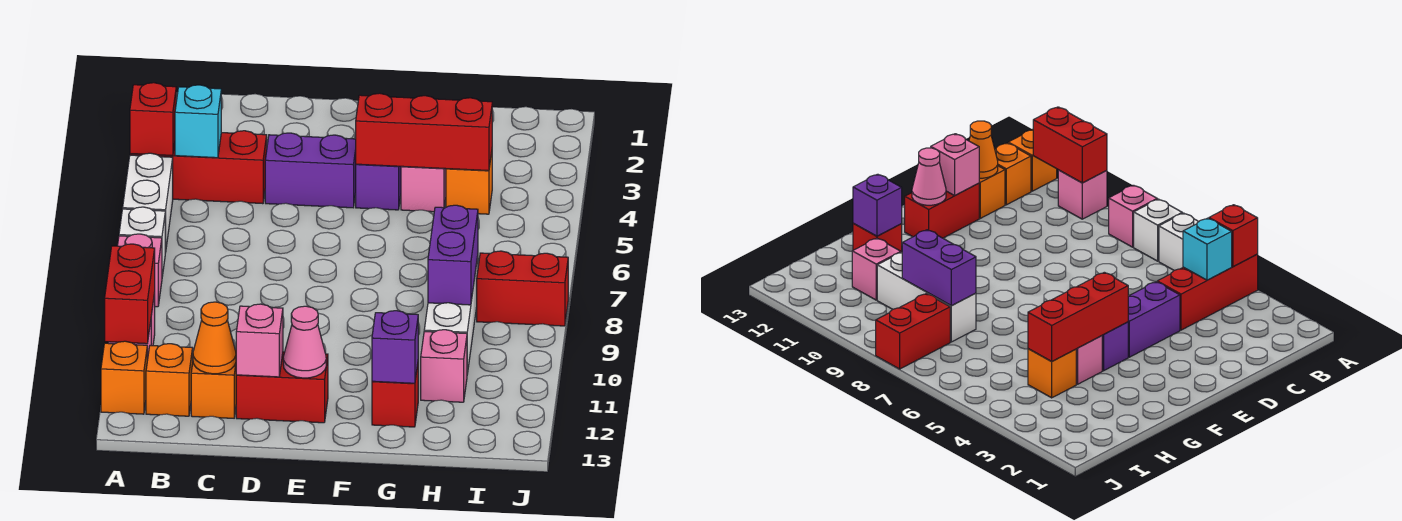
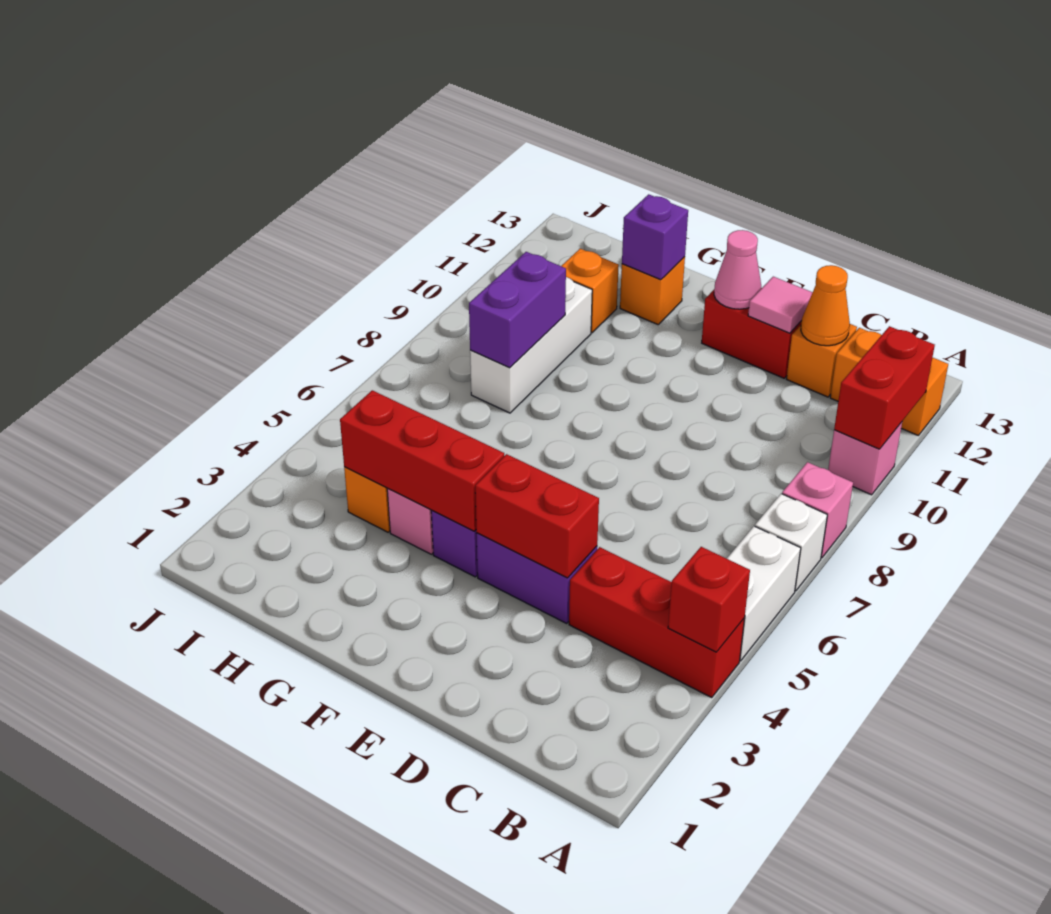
cyan 1x1 brick [175,85,221,158] -> none
pink 1x1 brick [236,304,283,377] -> pink 1x1 tile [748,277,813,333]
red 1x1 brick [372,365,418,427] -> orange 1x1 brick [620,257,685,325]
pink 1x1 brick [421,330,467,402] -> orange 1x1 brick [562,249,619,333]
red 1x2 brick [477,251,568,326] -> red 1x2 brick moved to [475,454,599,578]

